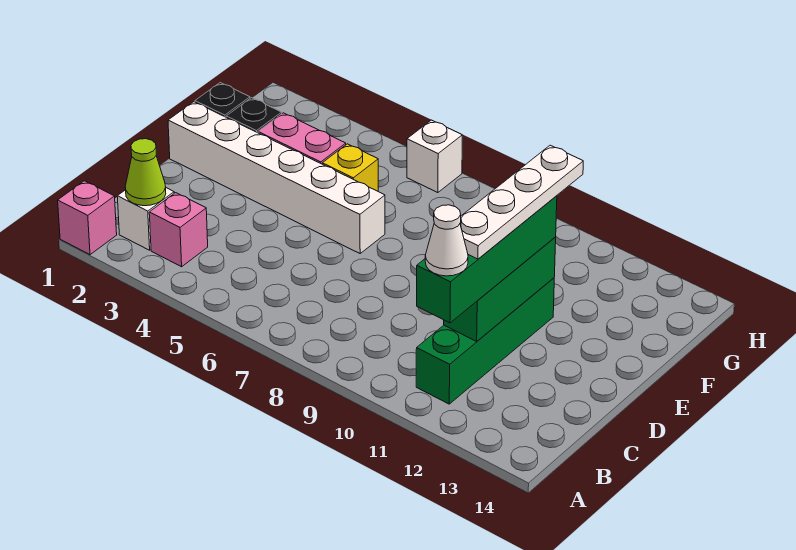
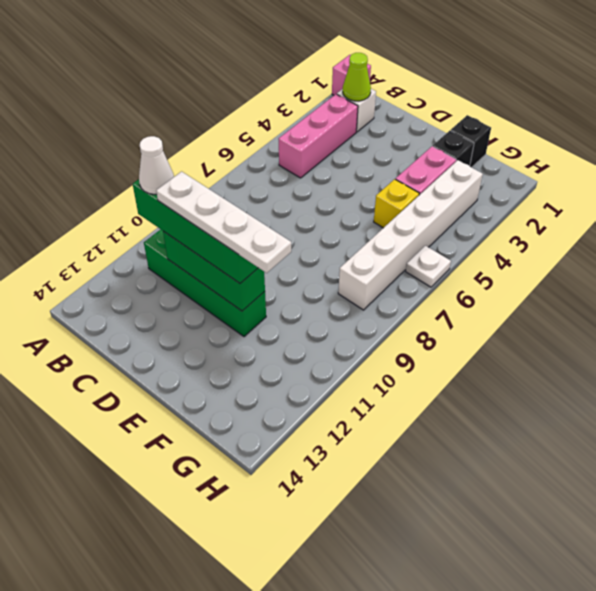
pink 1x1 brick [149,193,208,267] -> pink 1x3 brick [279,94,358,178]
white 1x6 brick [168,102,385,253] -> white 1x6 brick moved to [338,160,483,310]
white 1x1 brick [407,120,462,193] -> white 1x1 plate [406,246,451,287]

